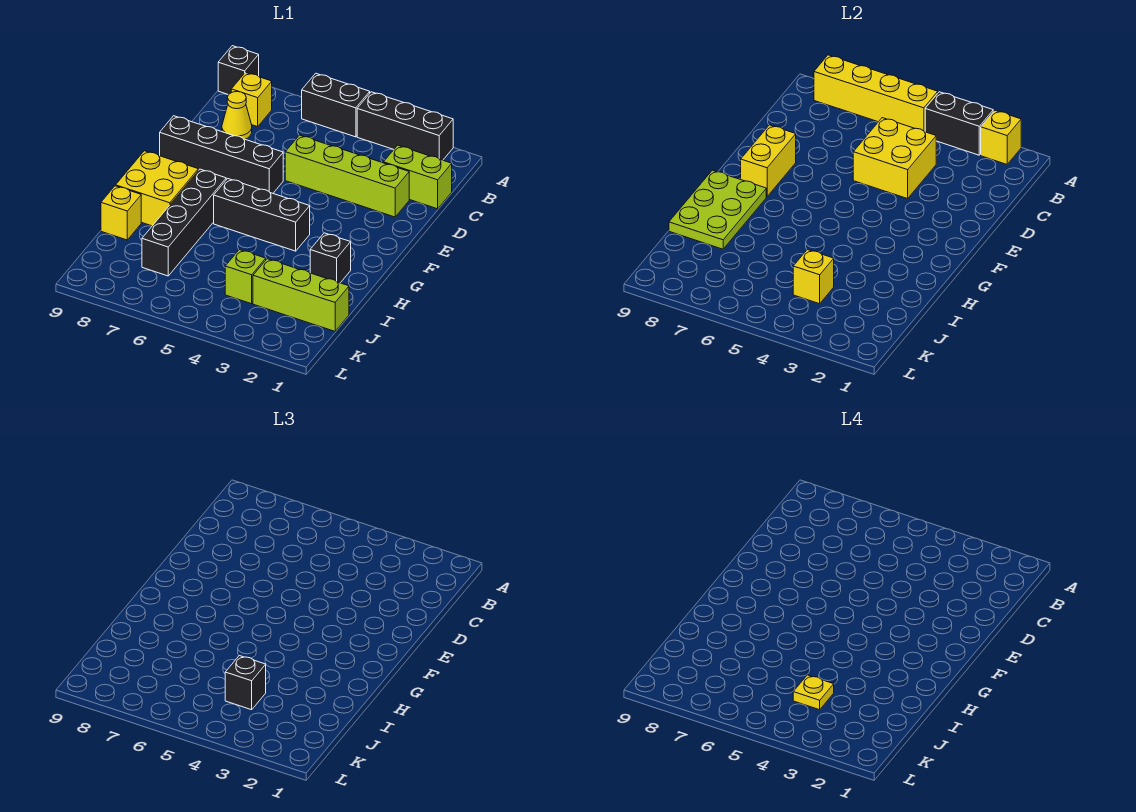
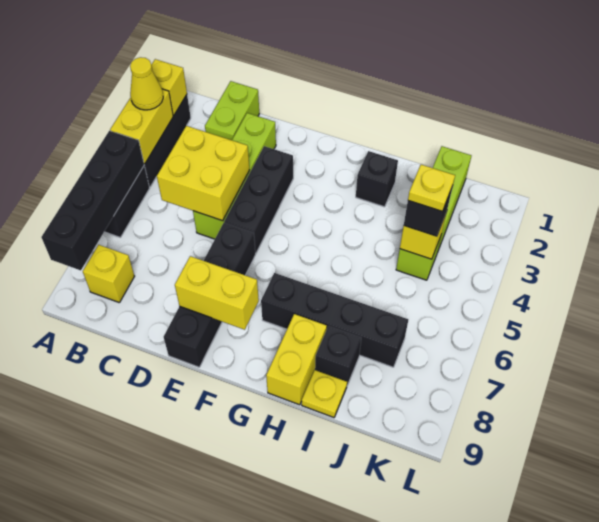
black 1x2 brick [925,92,993,155] -> yellow 1x2 brick [110,89,173,164]
yellow 1x4 brick [814,55,938,132] -> black 1x4 brick [41,131,144,270]
black 1x1 brick [218,46,259,95] -> black 1x1 brick moved to [315,326,361,385]
yellow 1x1 cone [222,92,252,139] -> yellow 1x1 cone moved to [130,57,163,110]
black 1x3 brick [214,179,310,251] -> black 1x3 brick moved to [224,146,293,253]
yellow 2x2 brick [116,151,198,226] -> yellow 1x2 brick [266,314,327,405]
lime 2x3 plate [669,170,766,249] -> none
yellow 1x1 brick [101,186,141,240] -> yellow 1x1 plate [302,370,347,418]

